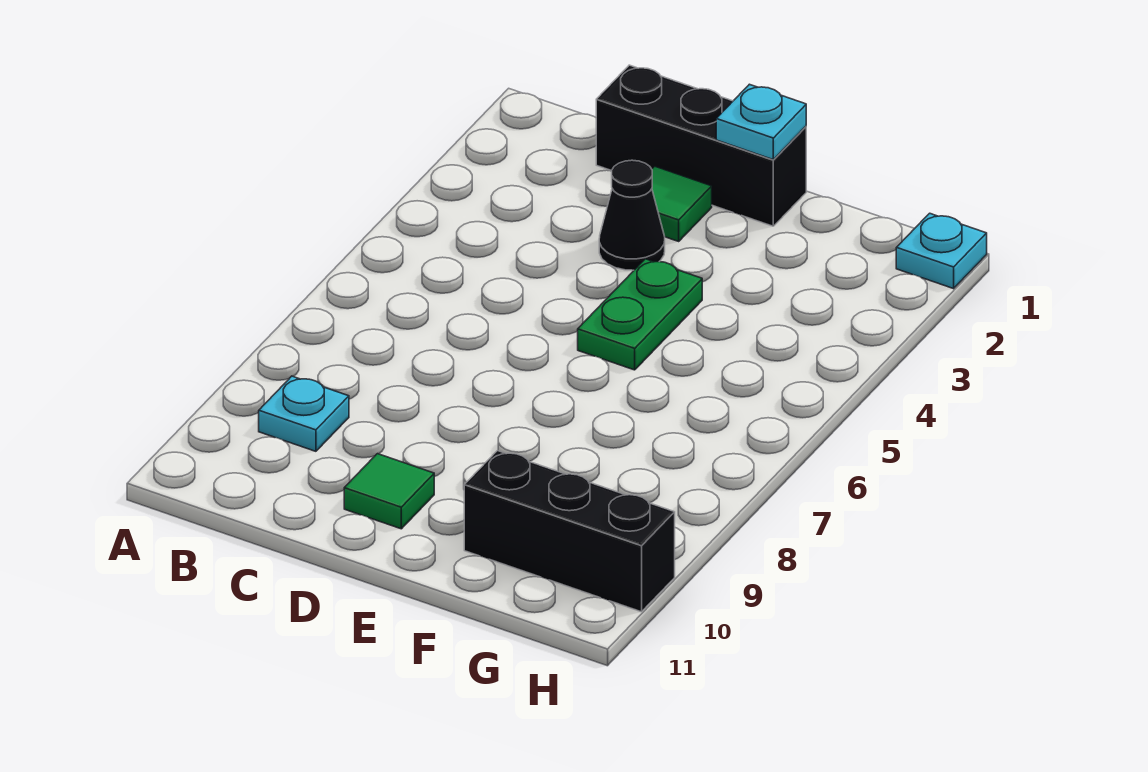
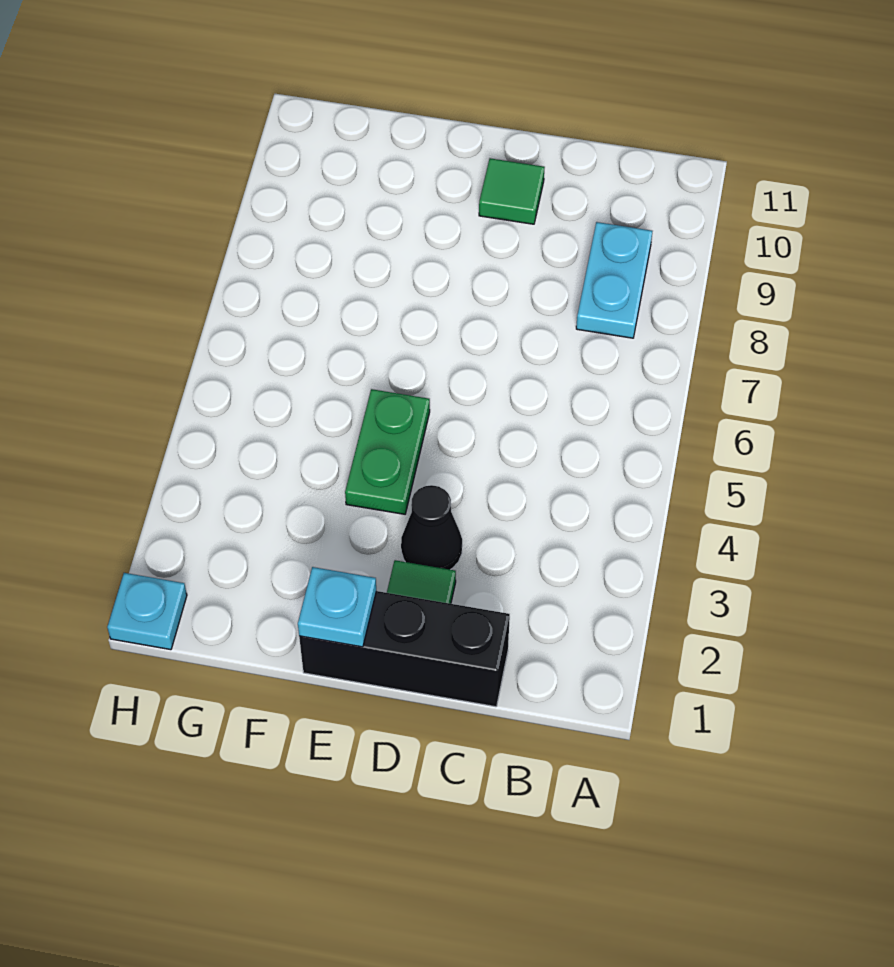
cyan 1x1 plate [259,376,349,451] -> cyan 1x2 plate [576,222,652,338]
black 1x3 brick [464,451,675,612] -> none

